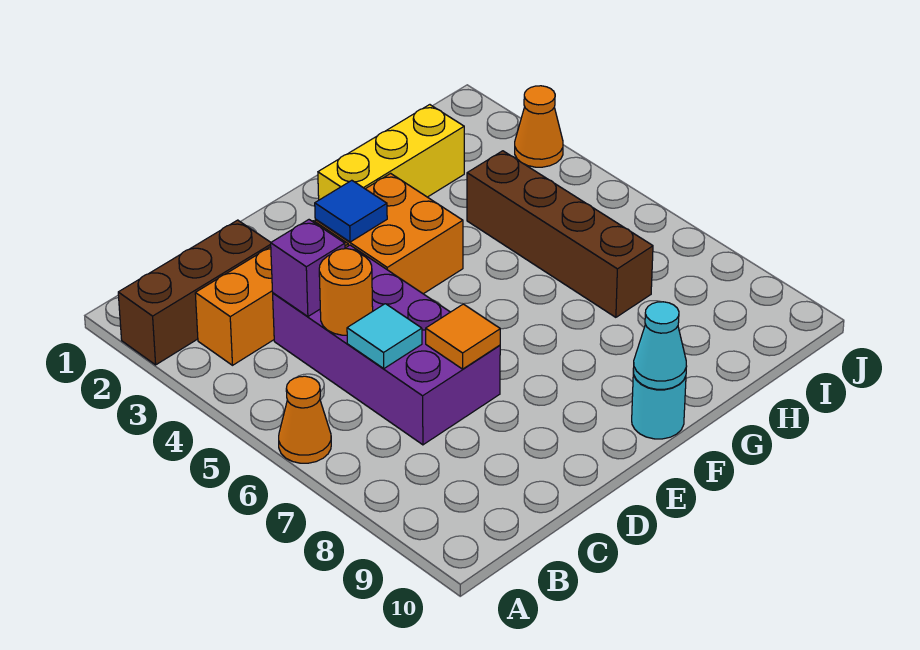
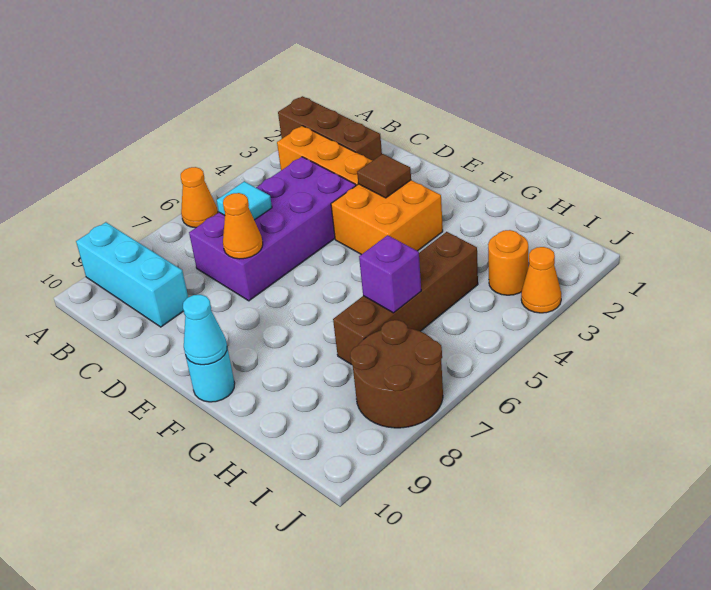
none -> cyan 1x3 brick [76,222,188,327]
purple 1x1 brick [271,220,345,316] -> purple 1x1 brick moved to [359,235,421,313]
orange 1x1 round brick [319,249,373,335] -> orange 1x1 round brick moved to [488,230,528,295]
orange 1x1 tile [426,304,500,369] -> orange 1x1 cone [223,193,263,259]
blue 1x1 tile [315,180,387,242] -> brown 1x1 tile [357,154,411,198]
yellow 1x3 brick [318,105,464,200] -> none
none -> brown 2x2 round brick [350,320,443,428]

